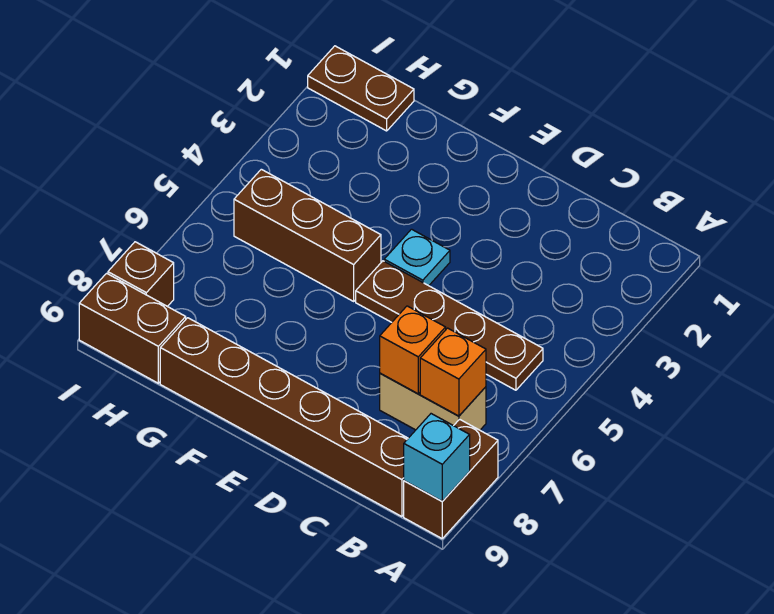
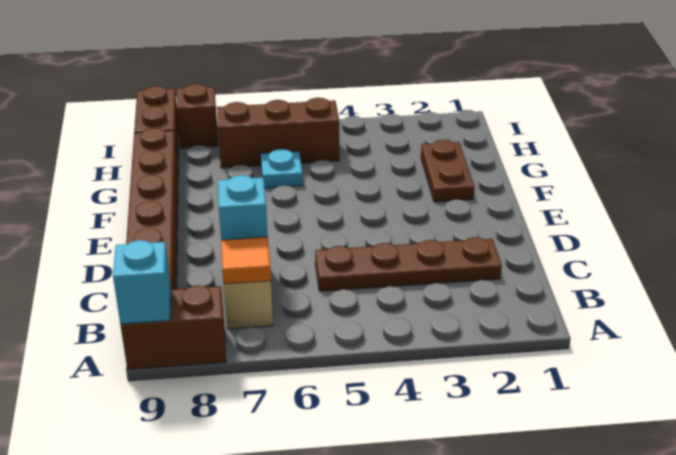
brown 1x4 plate [356,261,543,390] -> brown 1x4 plate turned to [315,237,502,291]
orange 1x1 brick [420,328,486,416] -> orange 1x1 tile [221,237,271,284]
orange 1x1 brick [380,306,446,394] -> cyan 1x1 brick [218,175,268,240]
cyan 1x1 plate [384,229,450,286] -> cyan 1x1 plate moved to [261,149,303,188]
brown 1x3 brick [234,169,381,301] -> brown 1x3 brick turned to [217,98,339,168]
brown 1x2 plate [308,46,414,131] -> brown 1x2 plate moved to [421,140,474,202]

